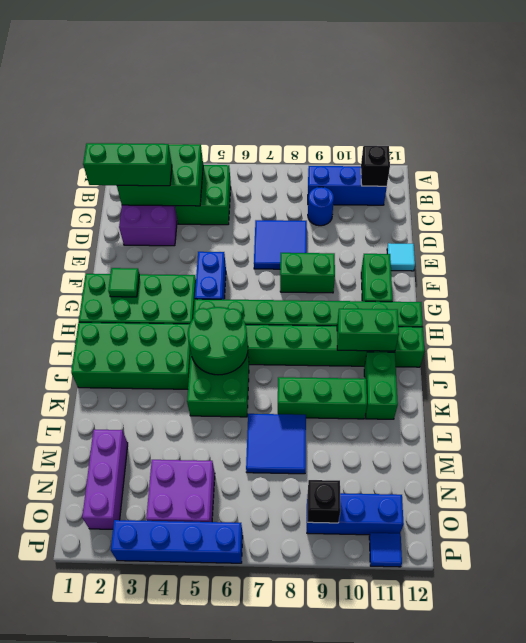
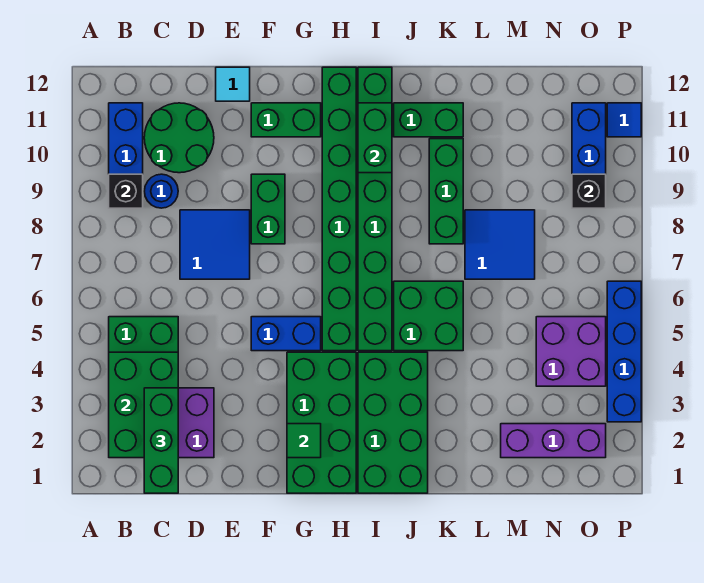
black 1x1 brick [361,146,390,186] -> black 1x1 brick moved to [109,174,143,208]
green 2x2 round brick [188,307,248,375] -> green 2x2 round brick moved to [144,103,214,173]

